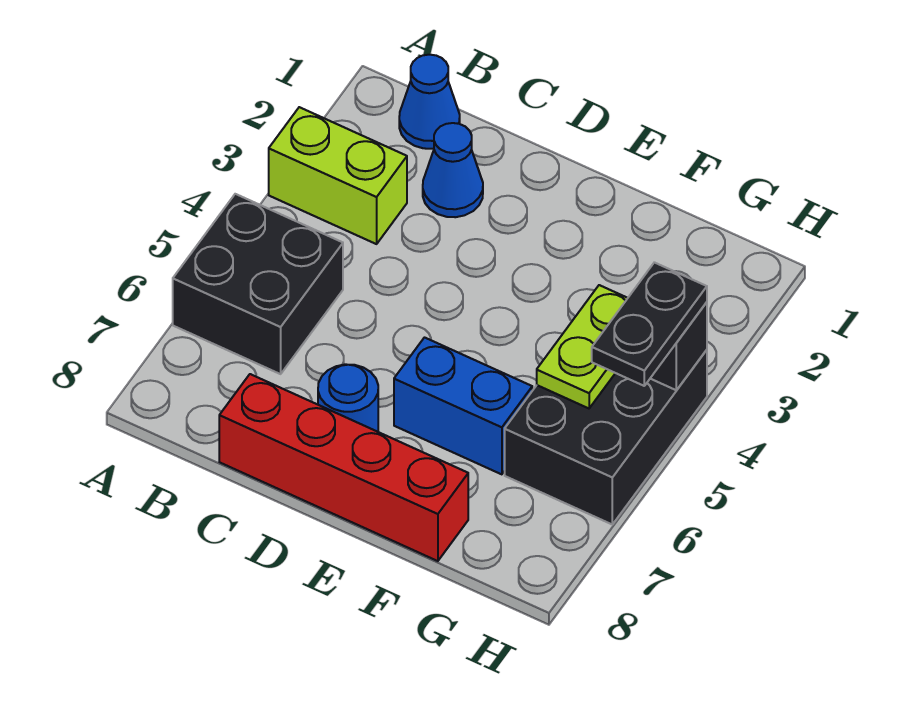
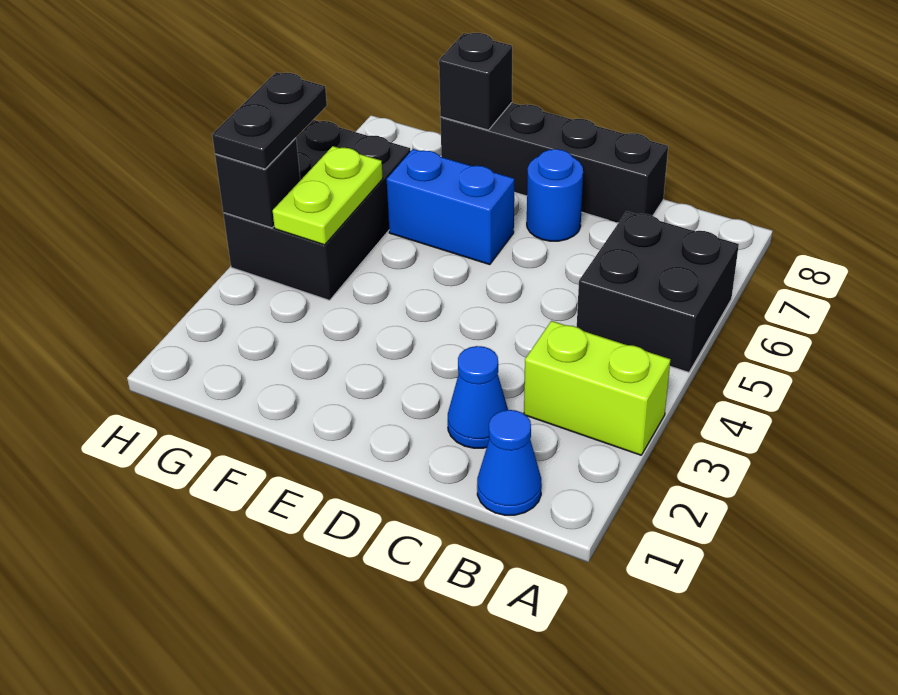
red 1x4 brick [219,374,468,561] -> black 1x4 brick [440,103,668,223]
none -> black 1x1 brick [439,33,512,130]

